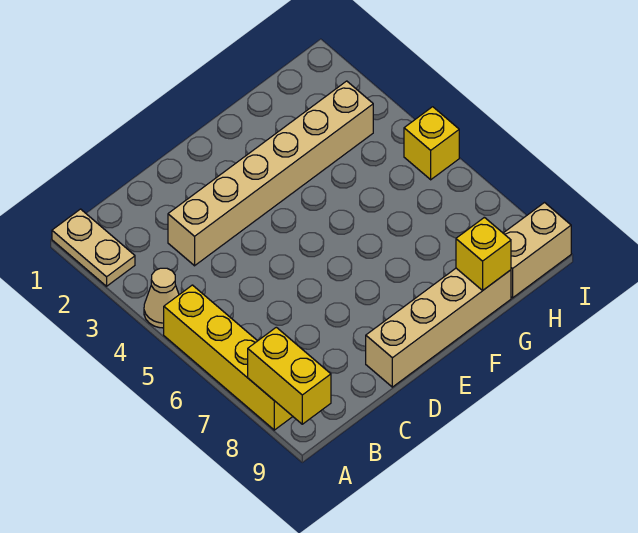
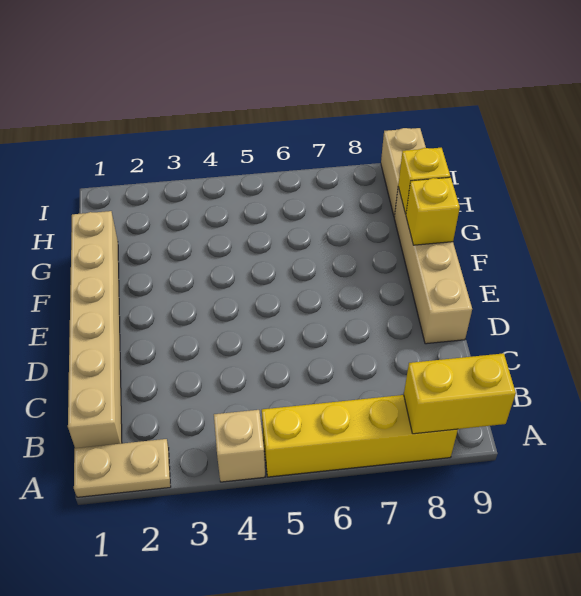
tan 1x1 cone [144,268,179,328] -> tan 1x1 brick [214,410,265,482]
tan 1x6 brick [168,81,373,266] -> tan 1x6 brick moved to [68,211,122,448]
yellow 1x1 brick [404,107,459,180] -> yellow 1x1 brick moved to [406,177,460,245]

